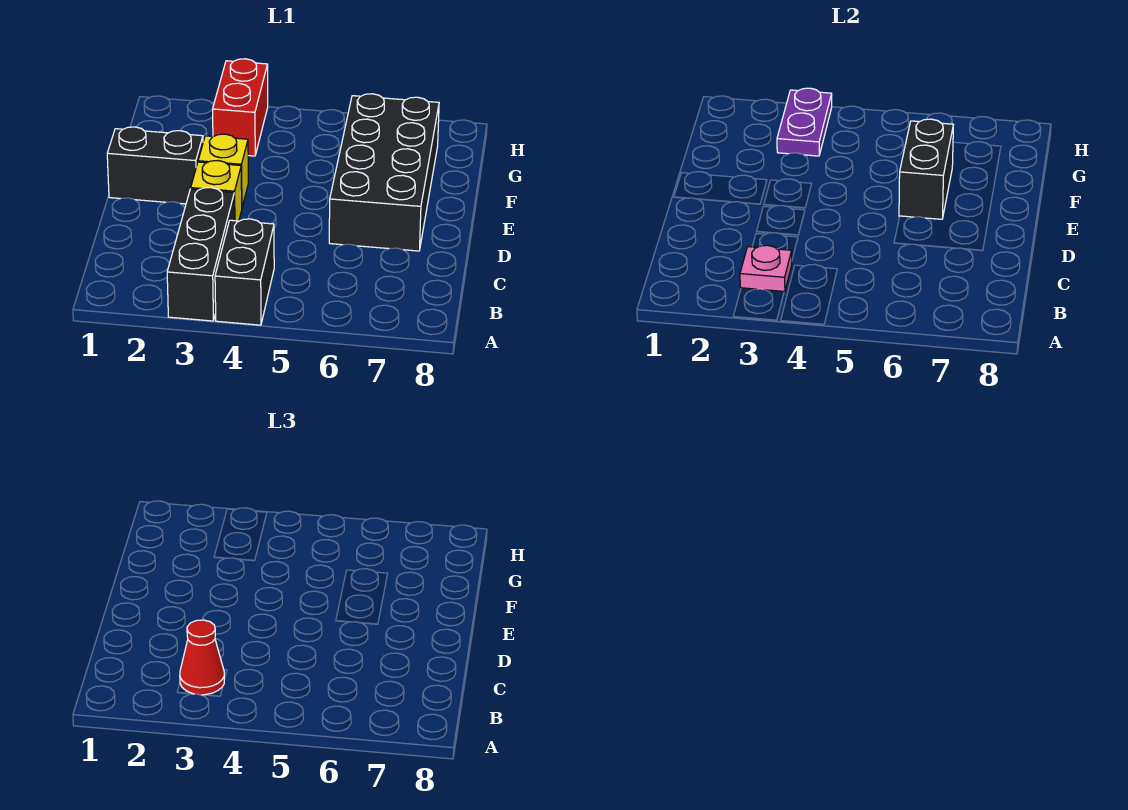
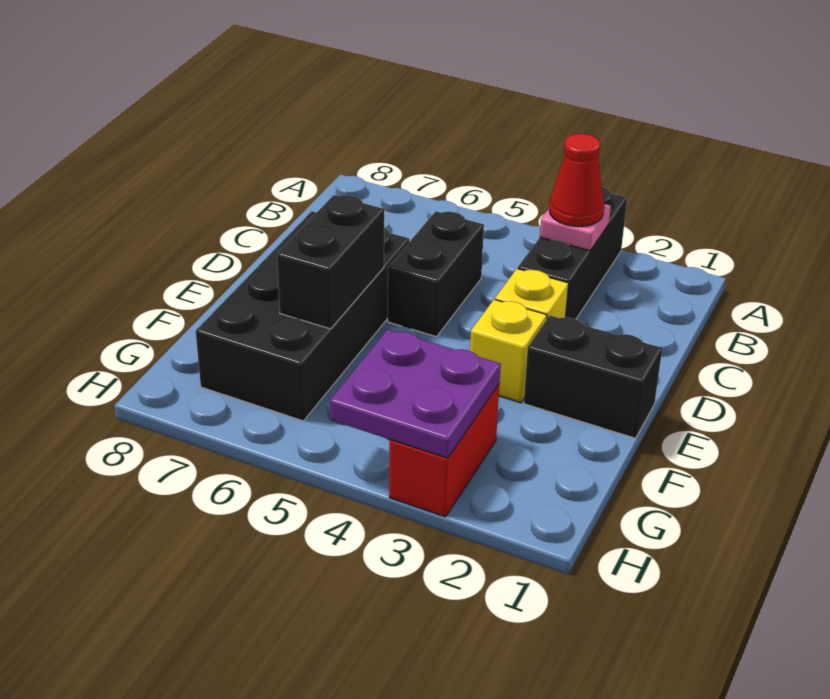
black 1x2 brick [215,219,274,325] -> black 1x2 brick moved to [388,211,484,337]
purple 1x2 plate [777,88,832,156] -> purple 2x2 plate [330,329,501,458]

